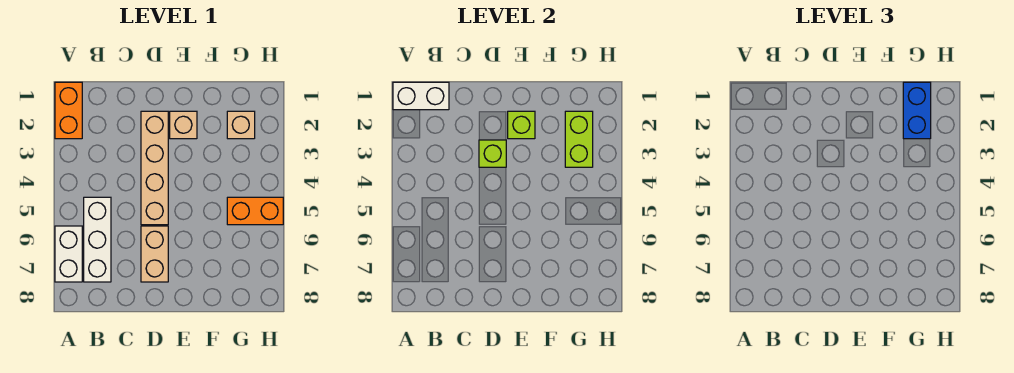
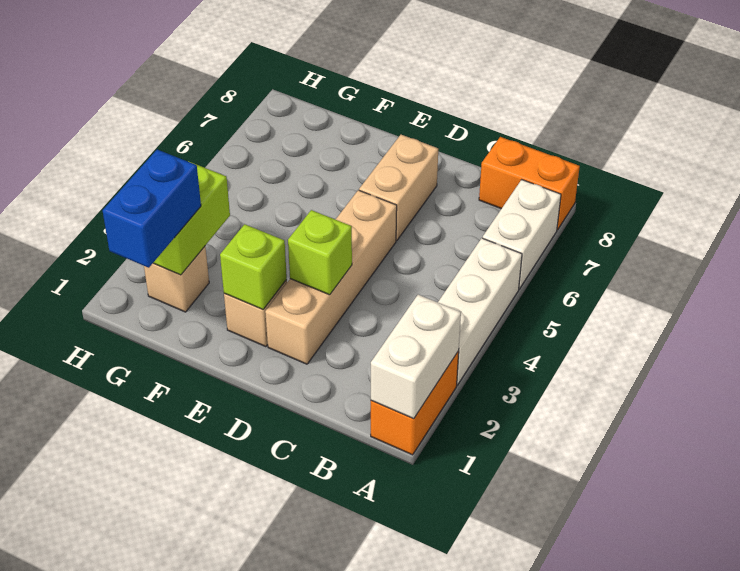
white 1x2 brick [393,82,449,110] -> white 1x2 brick turned to [371,295,461,419]
white 1x3 brick [84,197,111,282] -> white 1x3 brick moved to [438,238,522,385]
orange 1x2 brick [227,197,283,225] -> orange 1x2 brick moved to [479,137,580,230]

